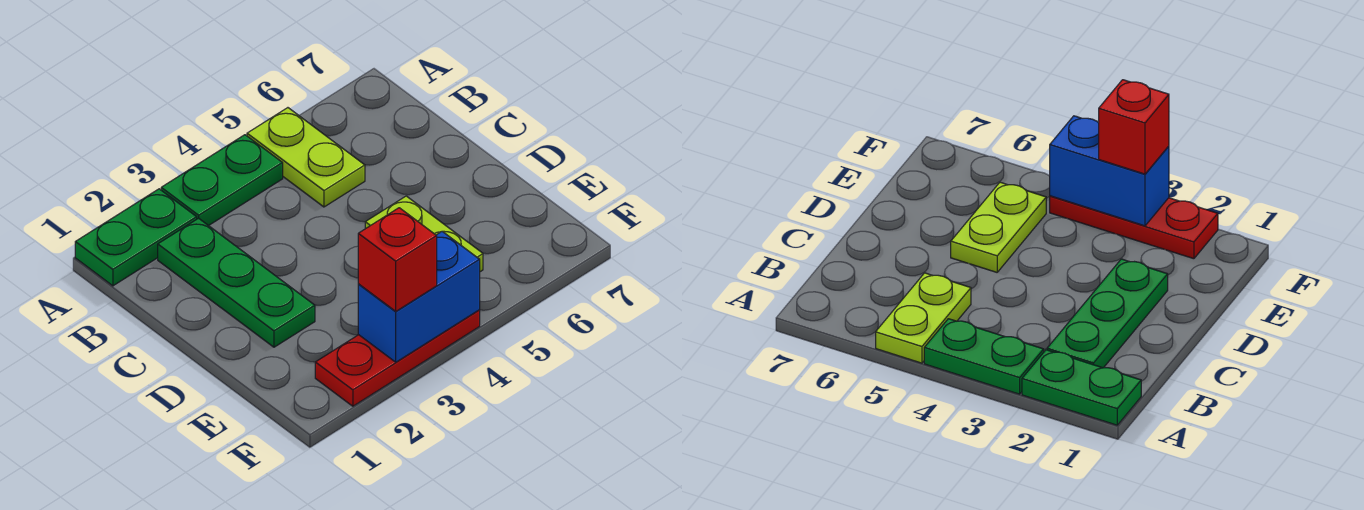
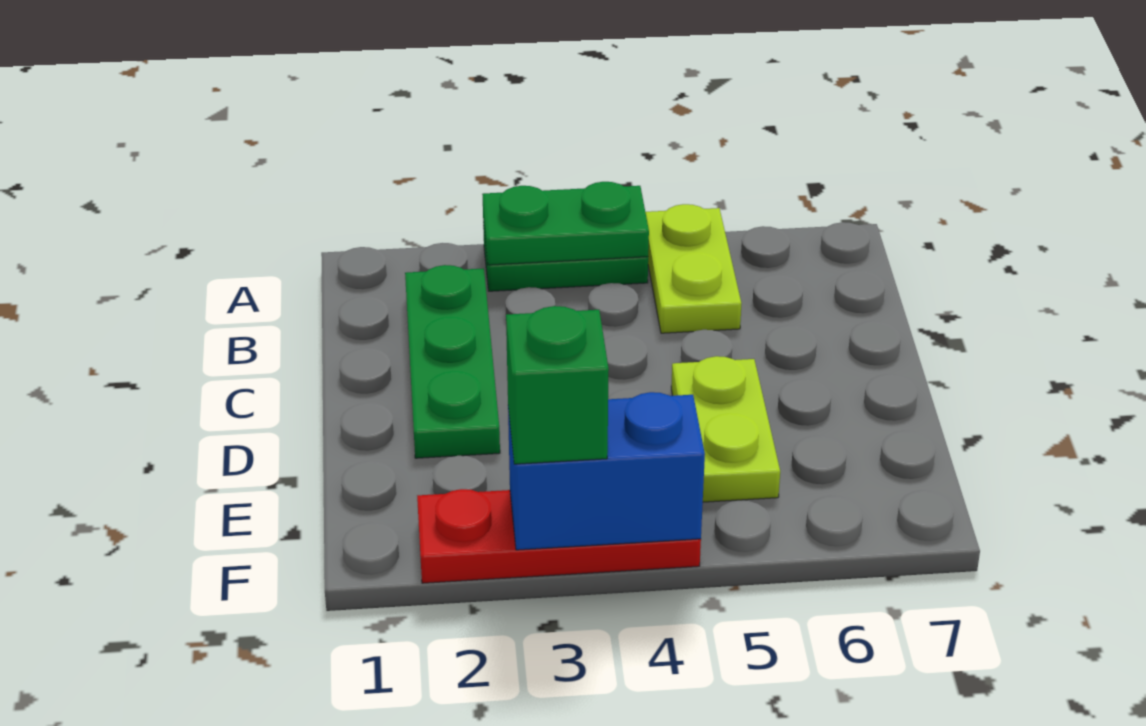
green 1x2 plate [75,189,197,286] -> green 1x2 plate moved to [482,182,649,265]
red 1x1 brick [358,208,437,311] -> green 1x1 brick [506,306,609,464]

